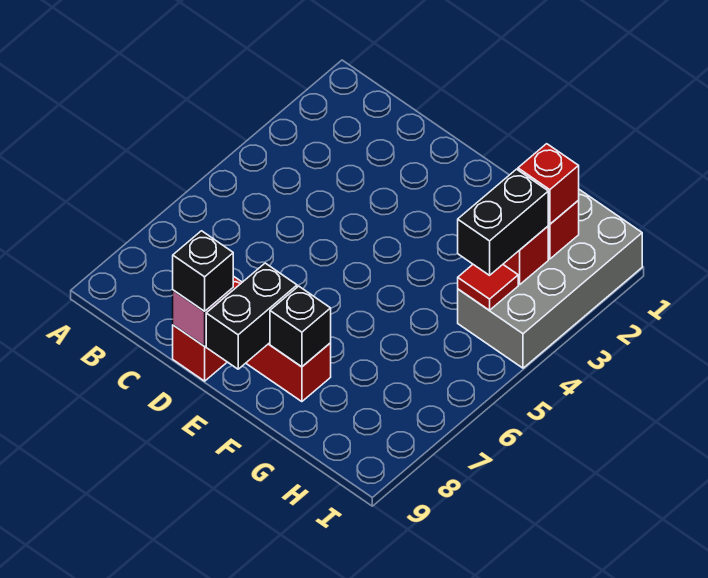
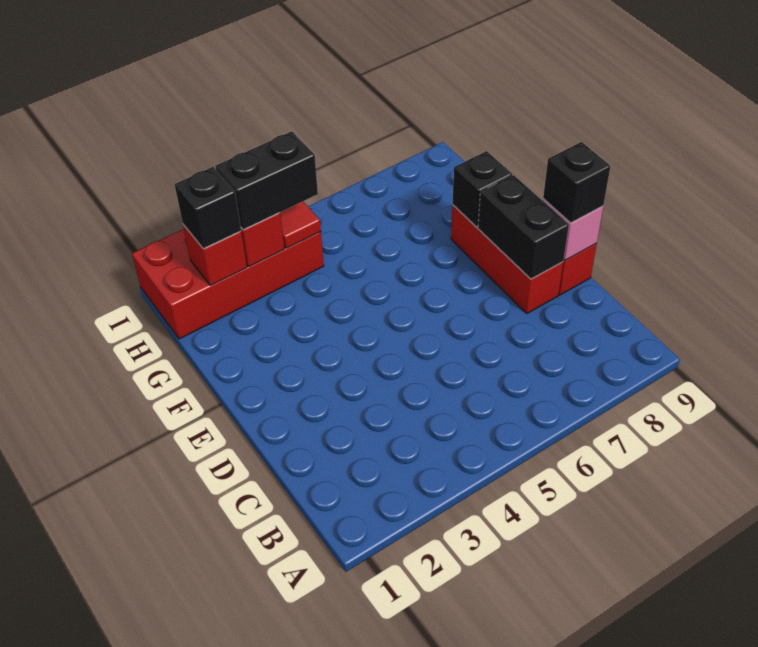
black 1x2 brick [206,263,297,369] -> black 1x2 brick turned to [478,175,569,279]
grey 2x4 brick [458,190,642,368] -> red 2x4 brick [132,229,324,339]
red 1x1 brick [518,144,579,224] -> black 1x1 brick [175,167,241,249]

